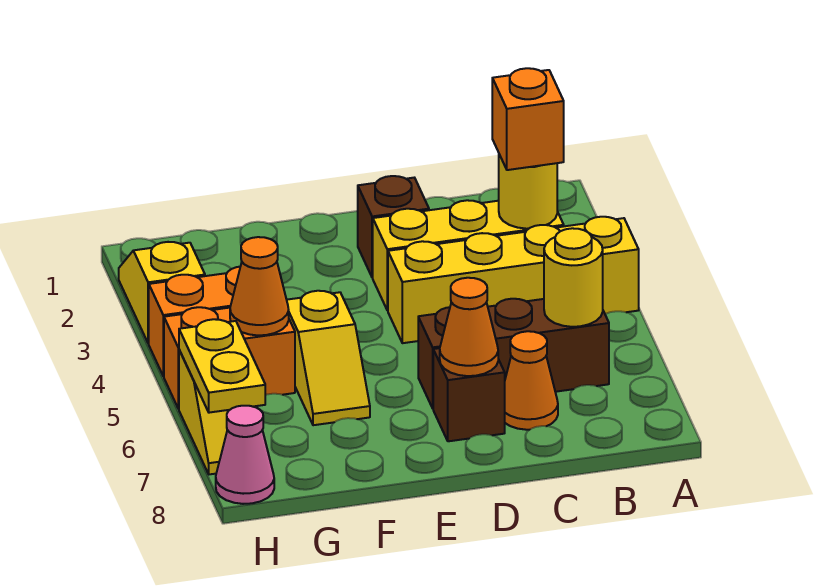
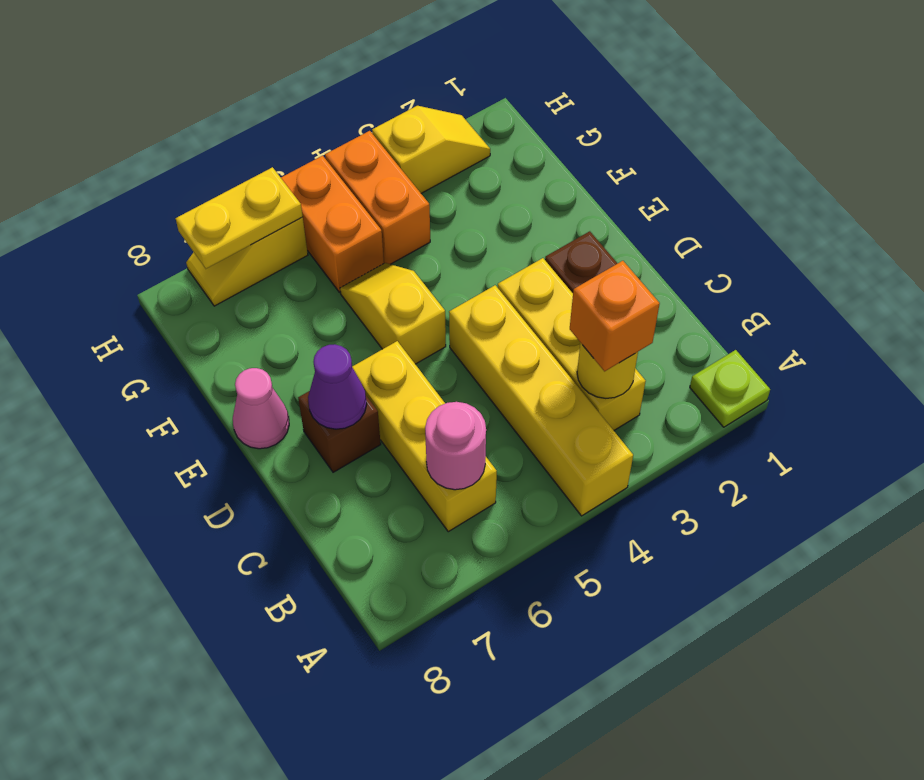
none -> lime 1x1 plate [690,350,770,427]
brown 1x3 brick [418,299,609,408] -> yellow 1x3 brick [352,341,497,532]
yellow 1x1 round brick [544,228,603,327] -> pink 1x1 round brick [425,402,486,490]
orange 1x1 cone [505,331,558,430] -> none
orange 1x1 cone [440,278,498,376] -> purple 1x1 cone [308,344,367,429]
yellow 1x2 slope [287,291,370,425] -> yellow 1x2 slope turned to [340,263,446,364]
orange 1x1 cone [230,237,289,335] -> none
pink 1x1 cone [216,406,274,504] -> pink 1x1 cone moved to [233,368,289,449]

